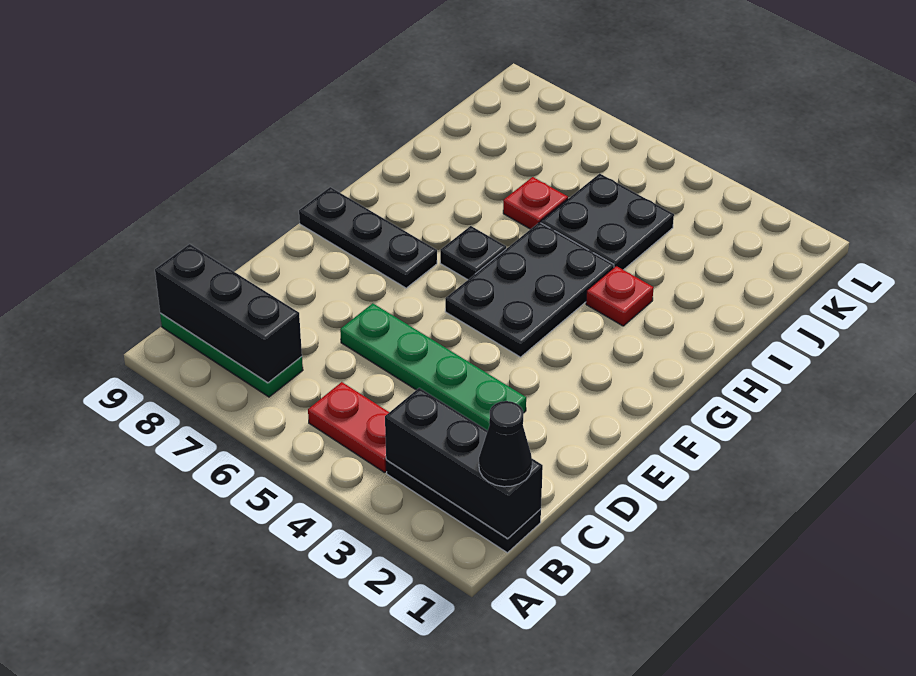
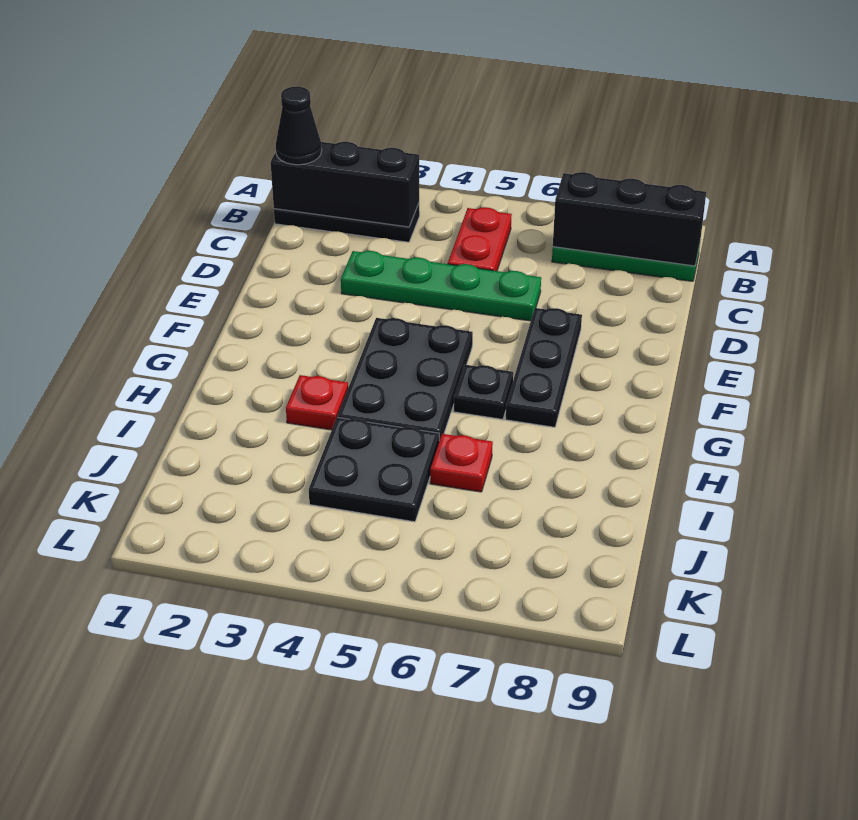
red 1x2 plate [308,382,389,472] -> red 1x2 plate turned to [448,207,512,271]
black 1x3 plate [299,187,437,288] -> black 1x3 plate turned to [506,308,582,427]

